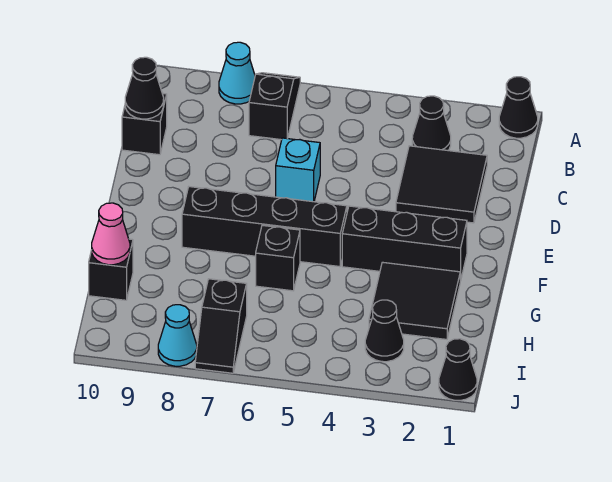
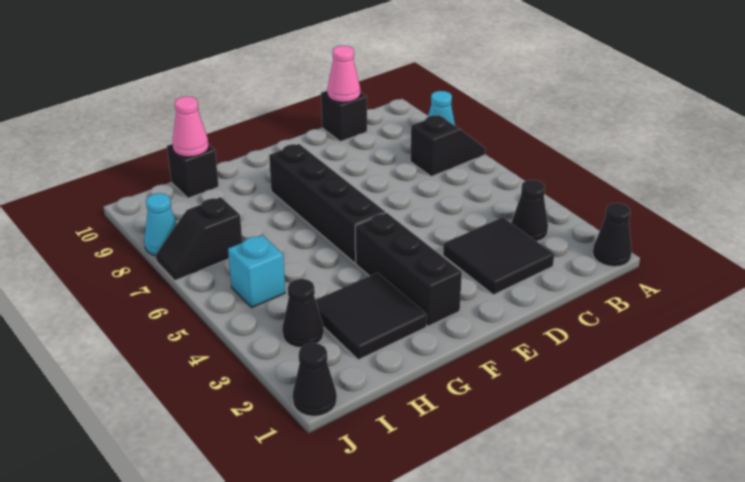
black 1x1 cone [125,57,164,119] -> pink 1x1 cone [327,46,360,102]
cyan 1x1 brick [276,138,320,202] -> cyan 1x1 brick moved to [228,235,285,307]
black 1x1 brick [256,225,300,291] -> none

